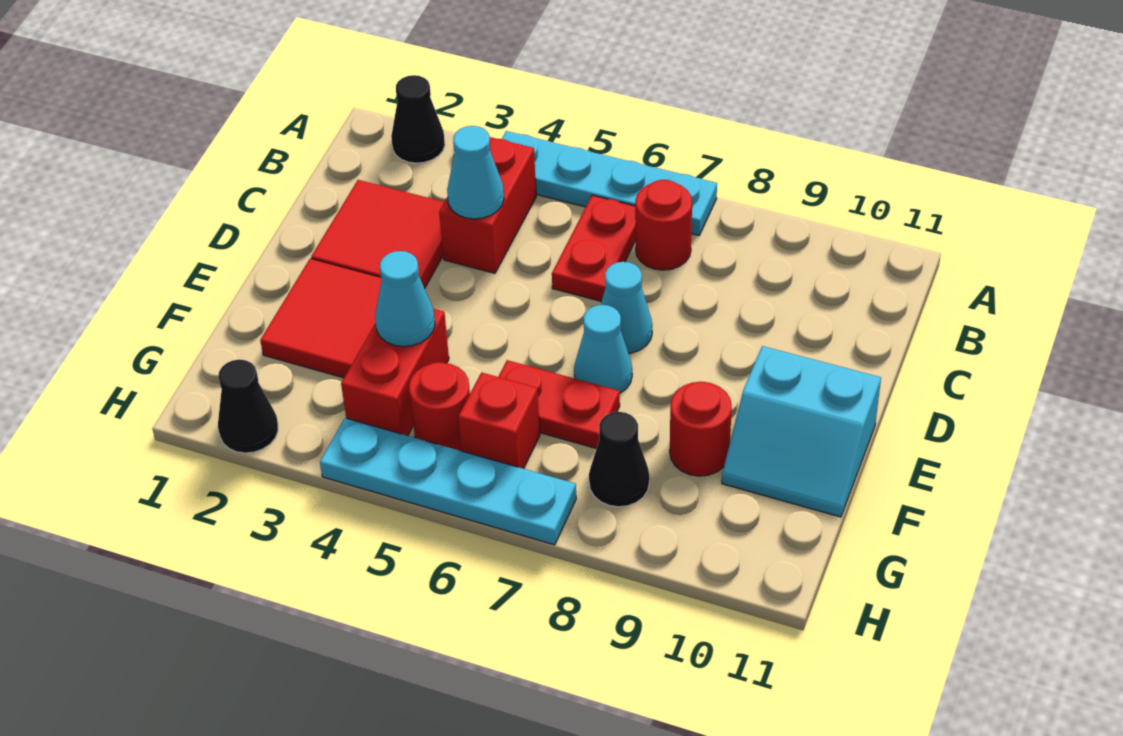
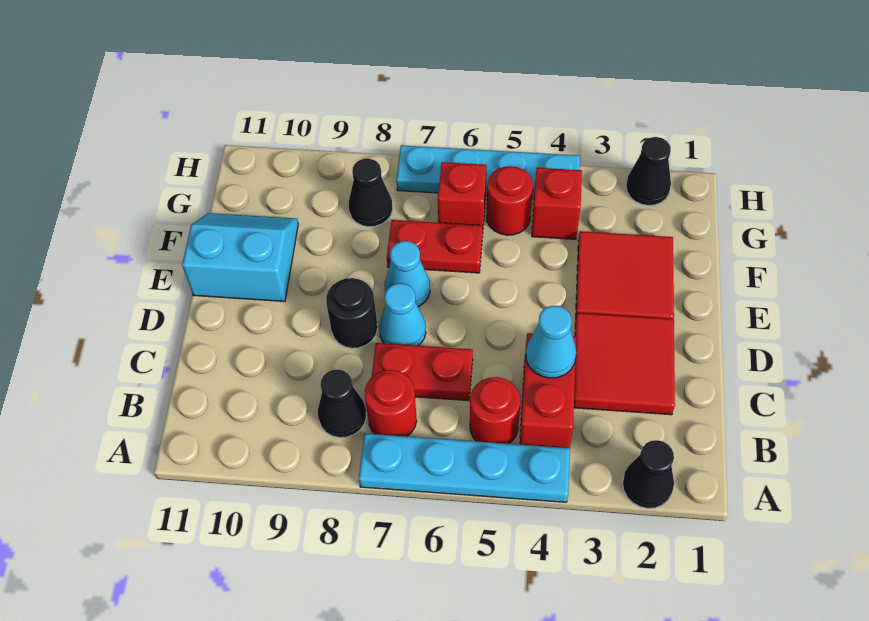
red 1x2 plate [552,195,636,301] -> red 1x2 plate turned to [372,343,473,401]
none -> black 1x1 cone [318,370,366,438]
none -> black 1x1 round brick [326,278,377,348]
red 1x2 brick [341,308,449,436] -> red 1x1 brick [532,168,582,239]
cyan 1x1 cone [375,251,435,347] -> none
red 1x1 round brick [670,382,732,476] -> red 1x1 round brick moved to [470,377,521,444]

